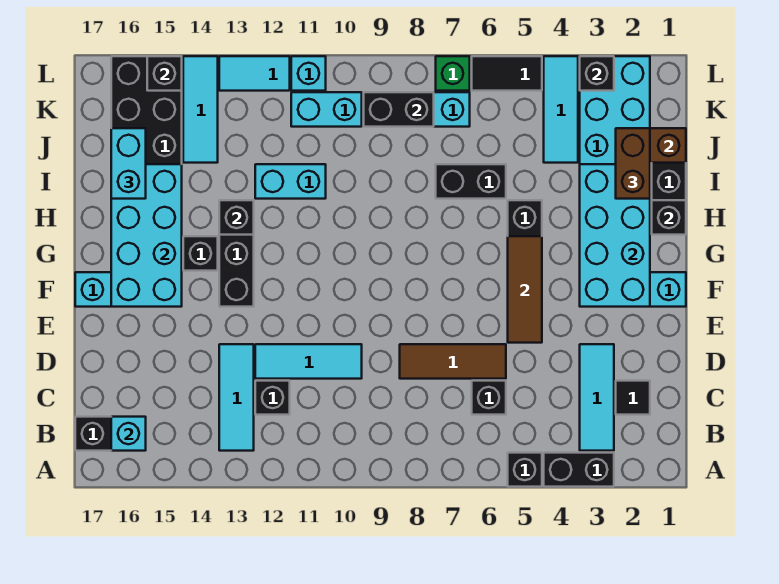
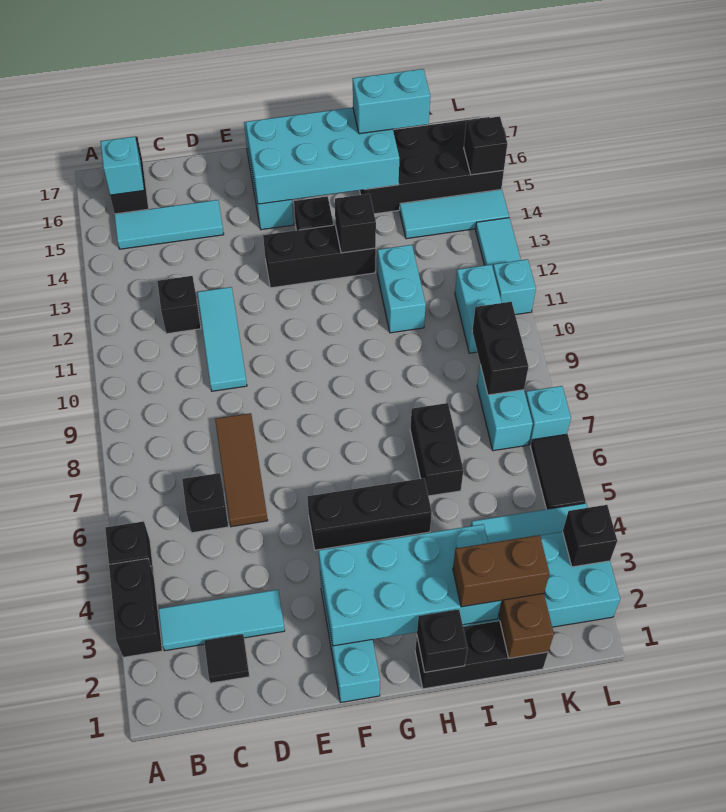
cyan 1x3 tile [219,344,254,451] -> cyan 1x3 tile moved to [114,200,224,249]
brown 1x3 tile [508,236,542,343] -> none
green 1x1 brick [436,56,470,91] -> cyan 1x1 brick [526,386,571,445]

